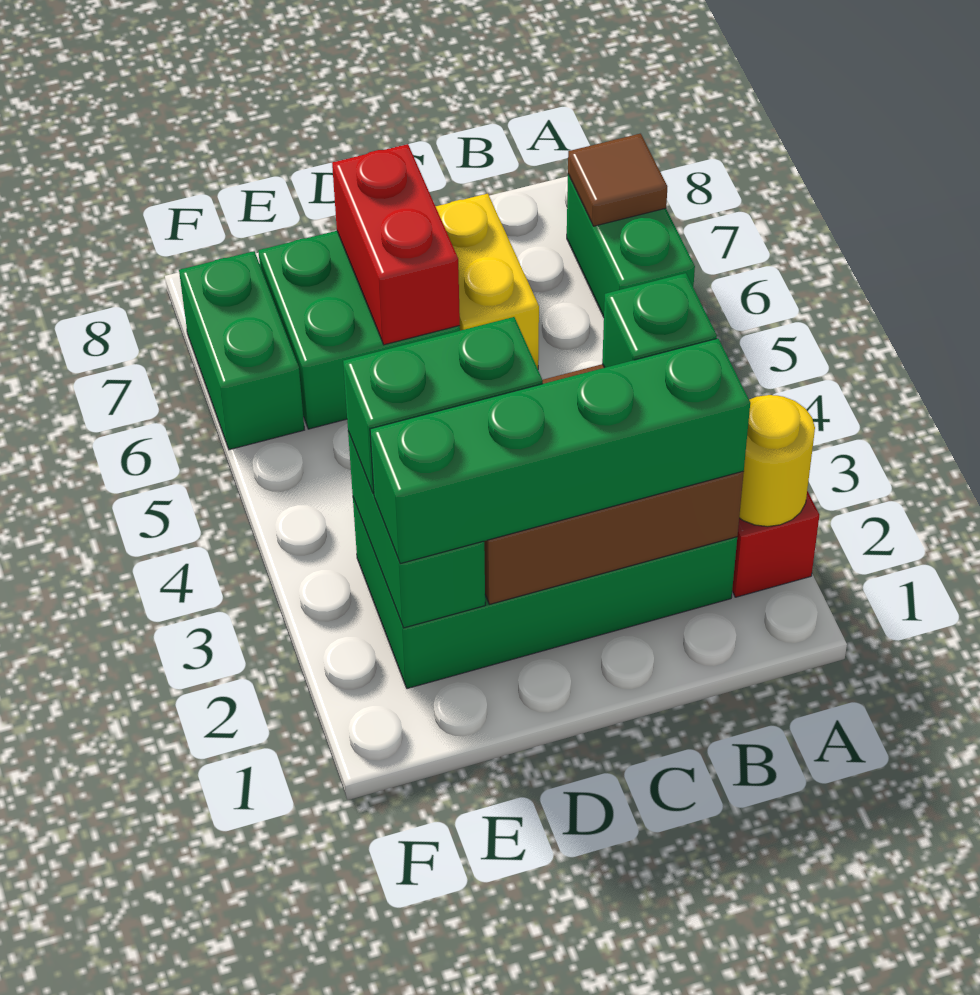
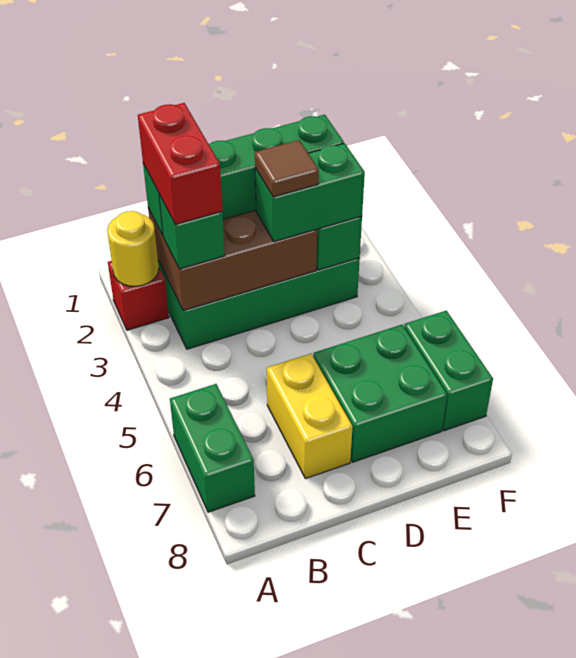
brown 1x1 tile [568,134,667,226] -> brown 1x1 tile moved to [255,140,319,197]
red 1x2 brick [332,144,460,345] -> red 1x2 brick moved to [138,103,222,224]

